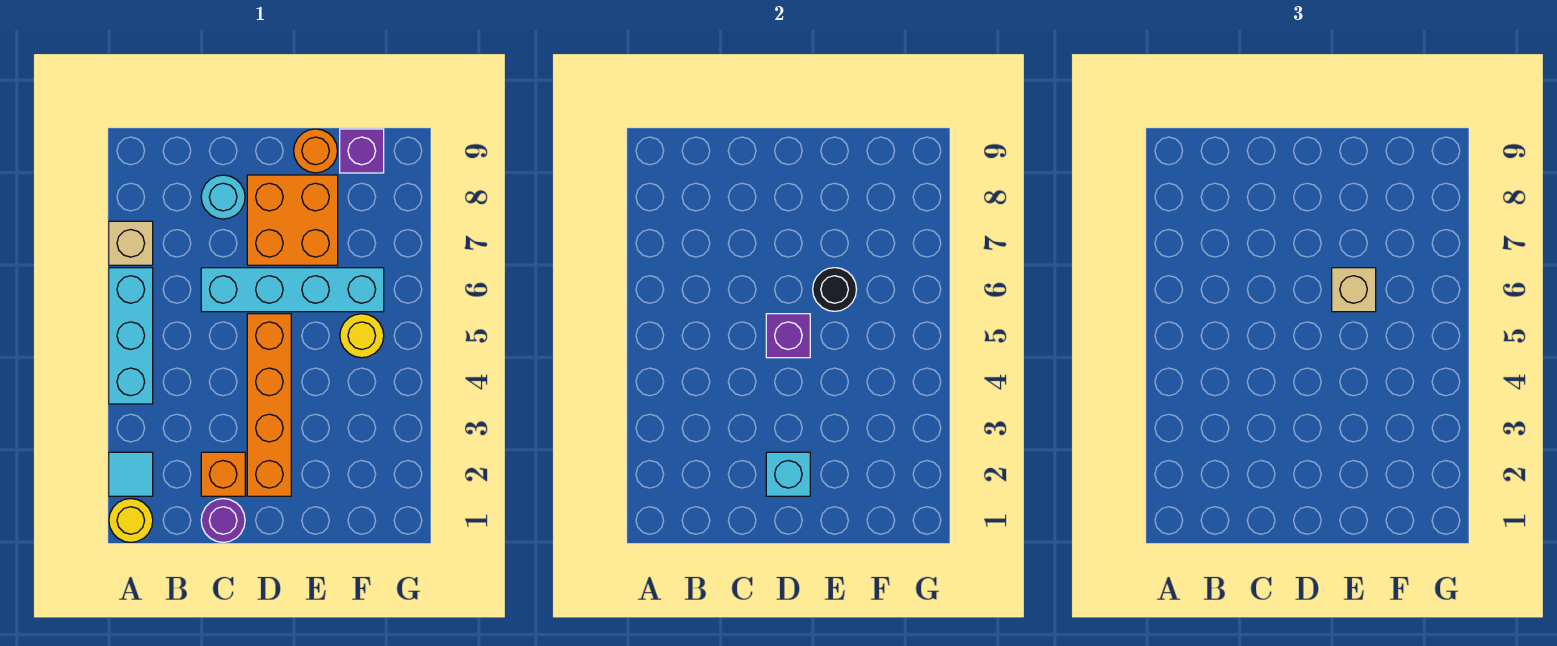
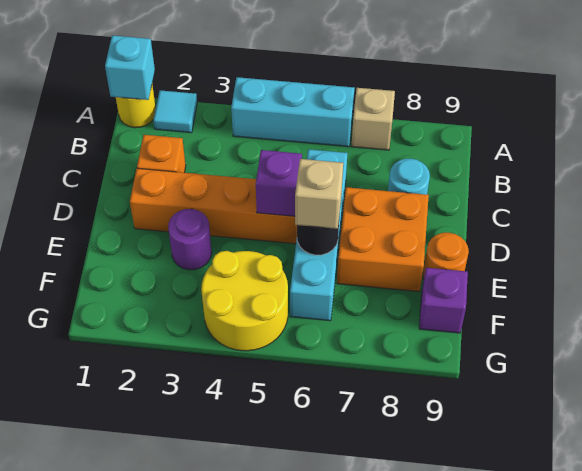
purple 1x1 round brick [201,499,245,542] -> purple 1x1 round brick moved to [168,209,212,270]
cyan 1x1 brick [766,452,810,496] -> cyan 1x1 brick moved to [105,35,155,100]
yellow 1x1 round brick [340,314,384,358] -> yellow 2x2 round brick [201,251,288,351]

